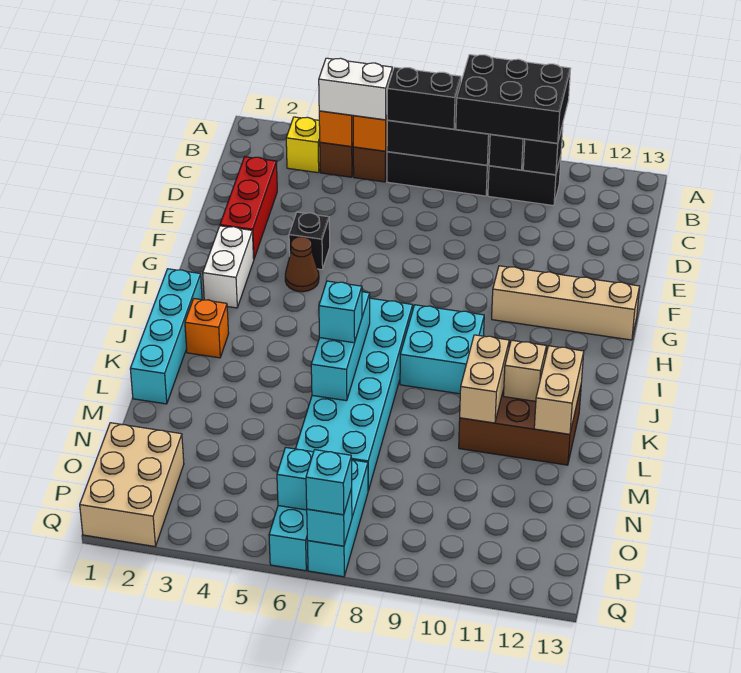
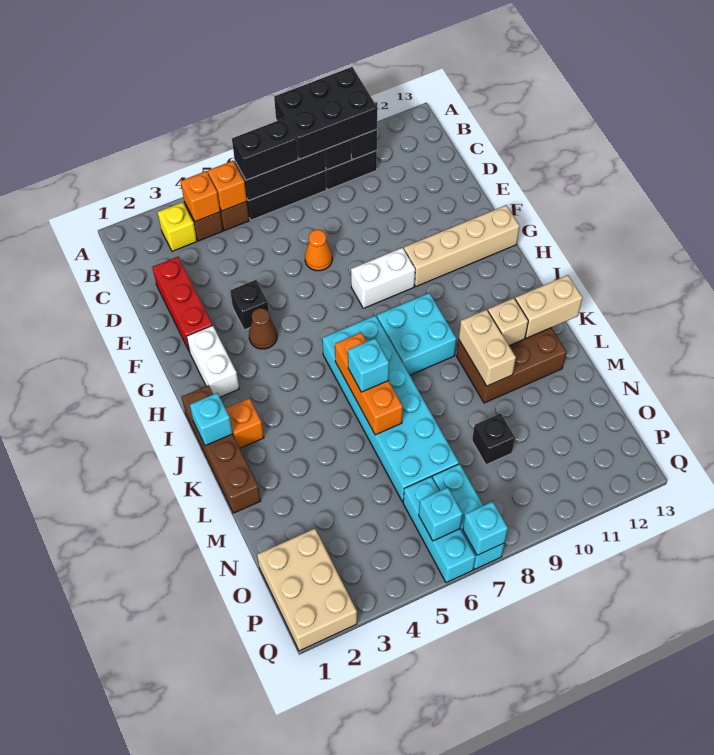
white 1x2 brick [319,58,392,120] -> white 1x2 brick moved to [351,248,415,308]
none -> orange 1x1 cone [305,230,332,271]
cyan 1x4 brick [130,269,202,404] -> brown 1x4 brick [182,385,261,513]
cyan 1x3 brick [311,292,370,401] -> orange 1x3 brick [335,332,403,435]
tan 1x2 brick [534,346,584,434] -> tan 1x2 brick turned to [515,275,583,338]
none -> black 1x1 brick [472,413,515,465]
cyan 1x1 brick [306,450,352,515] -> cyan 1x1 brick moved to [190,393,233,446]

